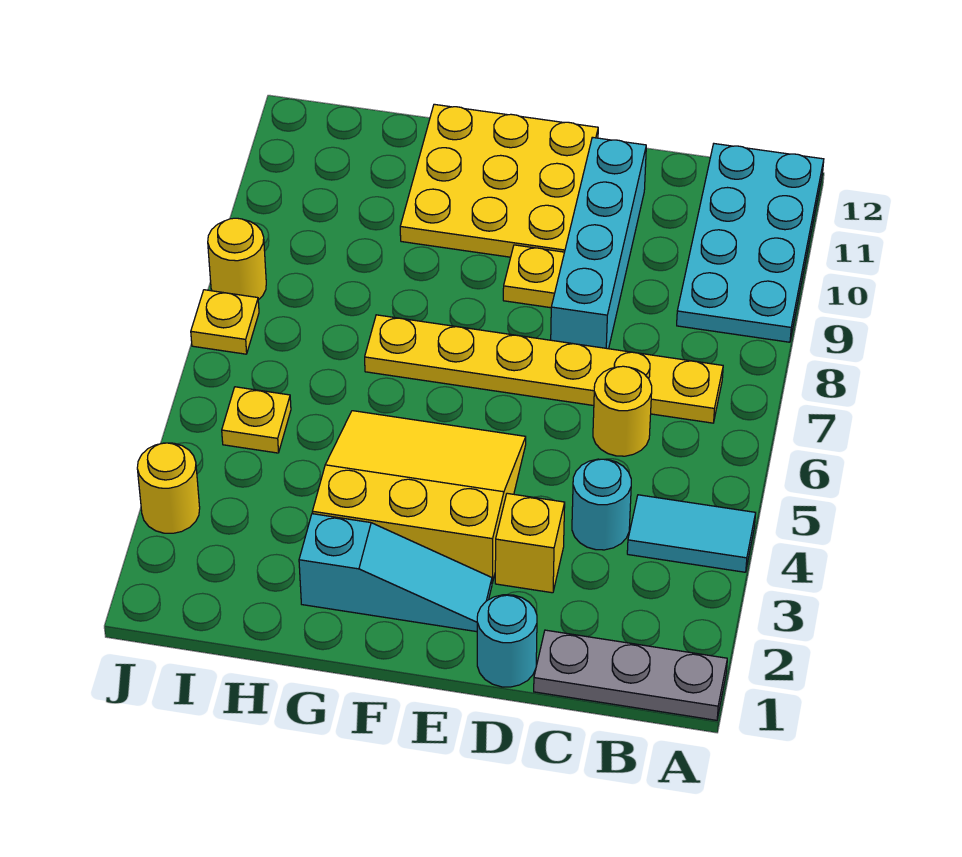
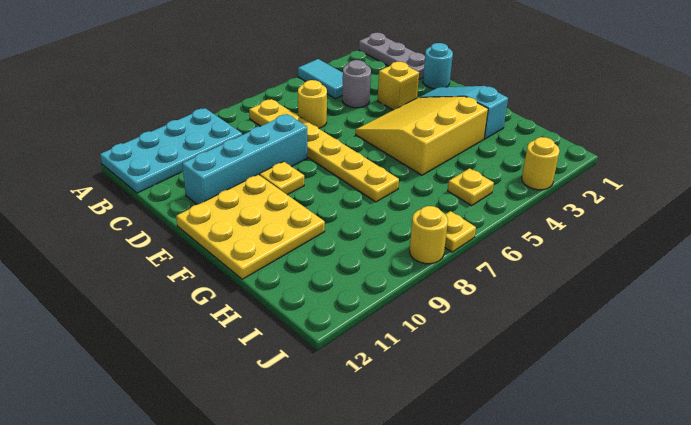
cyan 1x1 round brick [572,459,631,550] -> grey 1x1 round brick [342,60,371,108]
yellow 3x3 slope [312,411,526,583] -> yellow 3x3 slope turned to [356,96,488,175]

